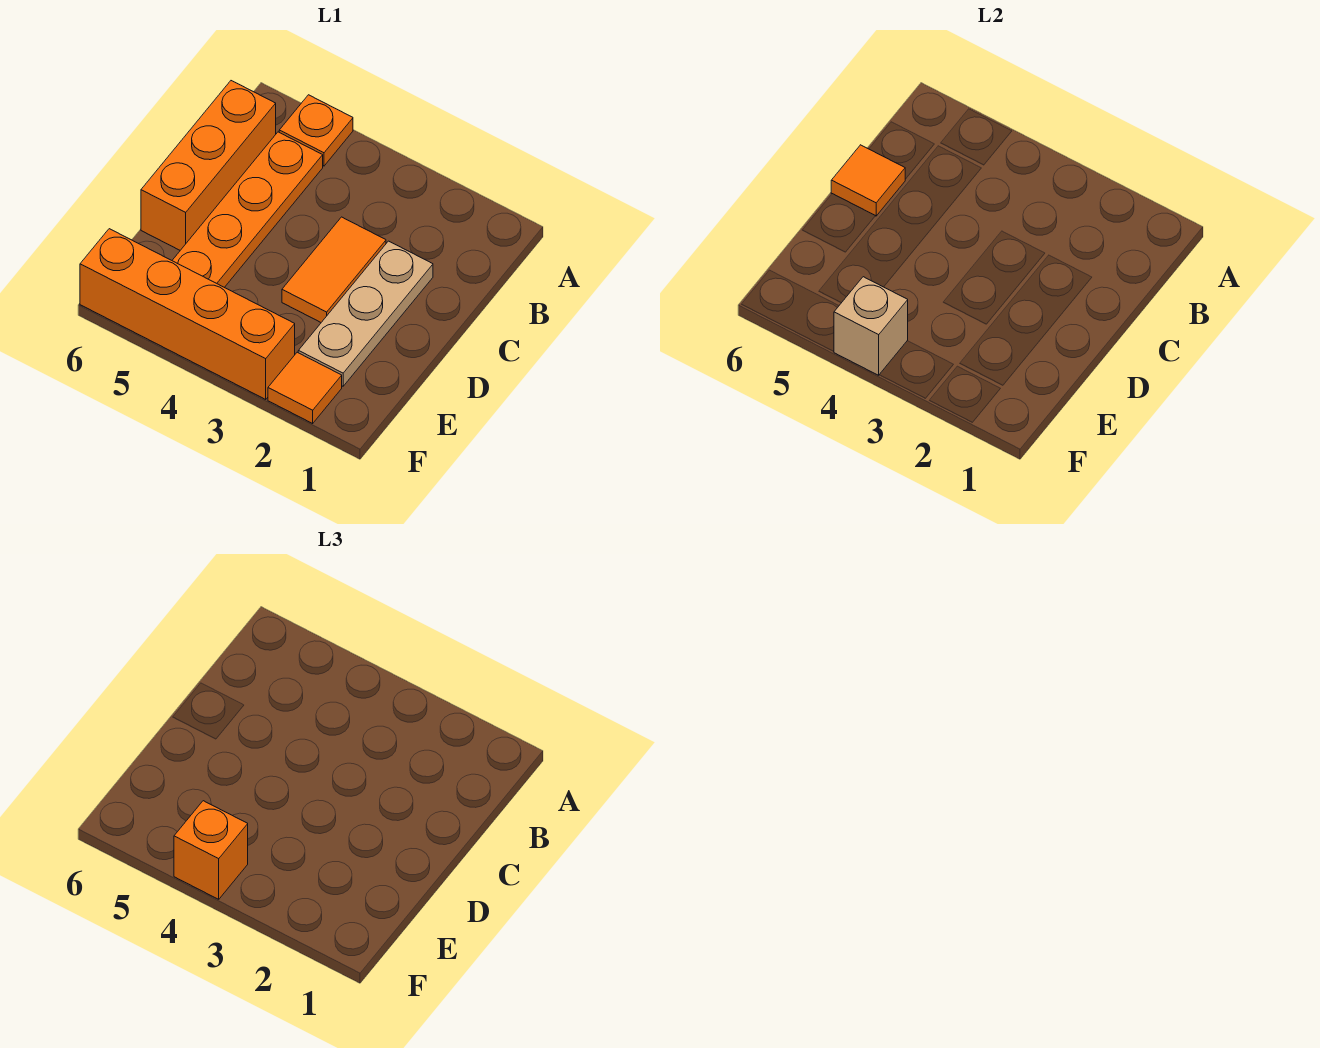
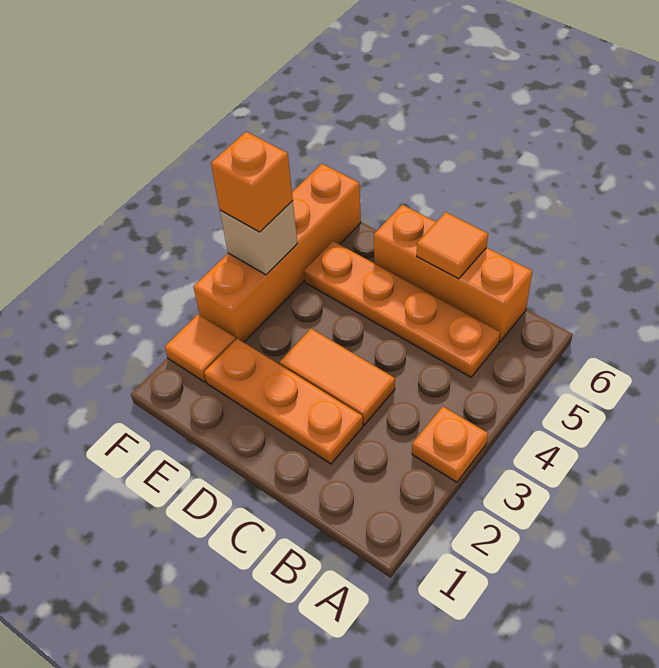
orange 1x1 plate [279,95,353,166] -> orange 1x1 plate moved to [412,407,488,482]
tan 1x3 plate [298,241,433,386] -> orange 1x3 plate [204,339,363,464]

